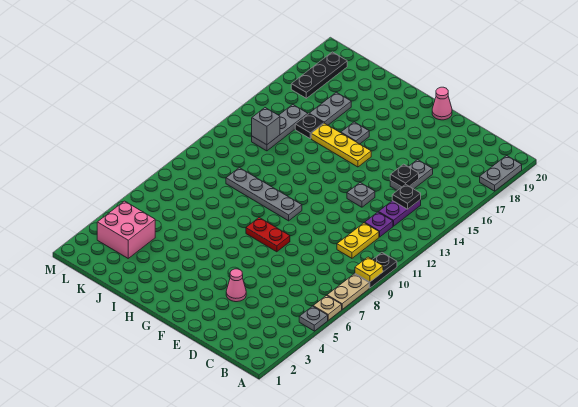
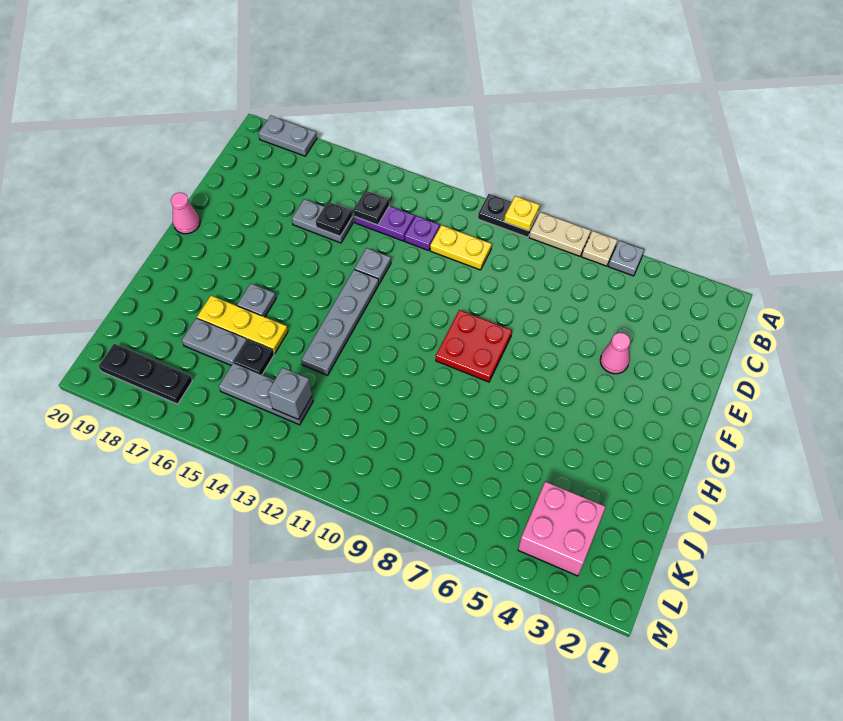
red 1x2 plate [246,218,290,252] -> red 2x2 plate [436,310,512,382]
grey 1x4 plate [226,168,302,221] -> grey 1x4 plate moved to [301,269,379,375]
yellow 1x3 plate [311,123,371,167] -> yellow 1x3 plate turned to [197,296,288,354]

